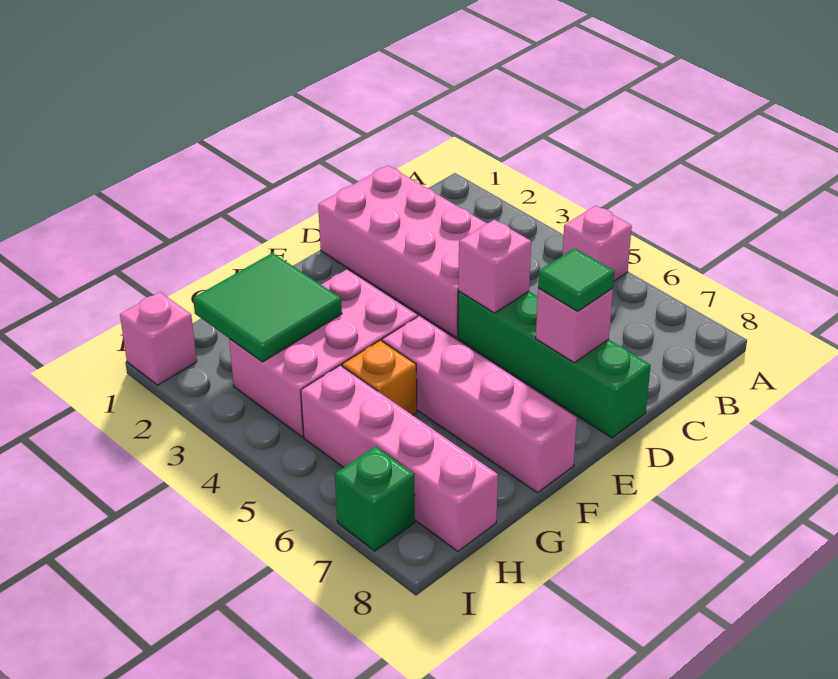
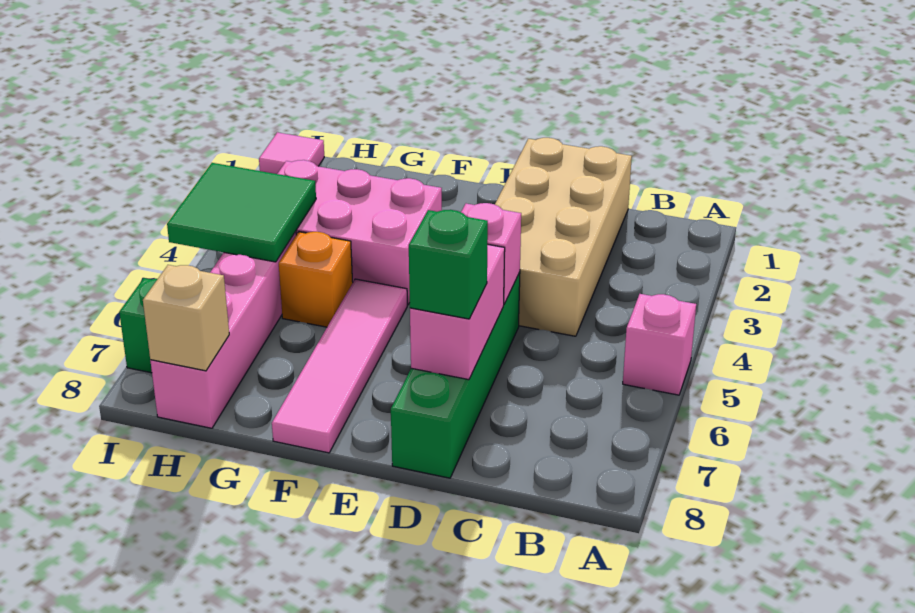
pink 2x4 brick [318,166,487,338] -> tan 2x4 brick [495,138,632,336]
pink 1x1 brick [536,288,613,363] -> pink 1x2 brick [410,244,505,380]
green 1x1 tile [538,248,614,311] -> green 1x1 brick [409,210,488,319]
pink 1x4 brick [382,316,577,493] -> pink 1x4 tile [272,279,407,453]
green 2x2 tile [193,253,342,362] -> green 2x2 tile moved to [167,163,316,262]
none -> tan 1x1 brick [143,265,229,371]
pink 1x1 brick [120,292,197,385] -> pink 1x1 tile [259,132,324,174]

